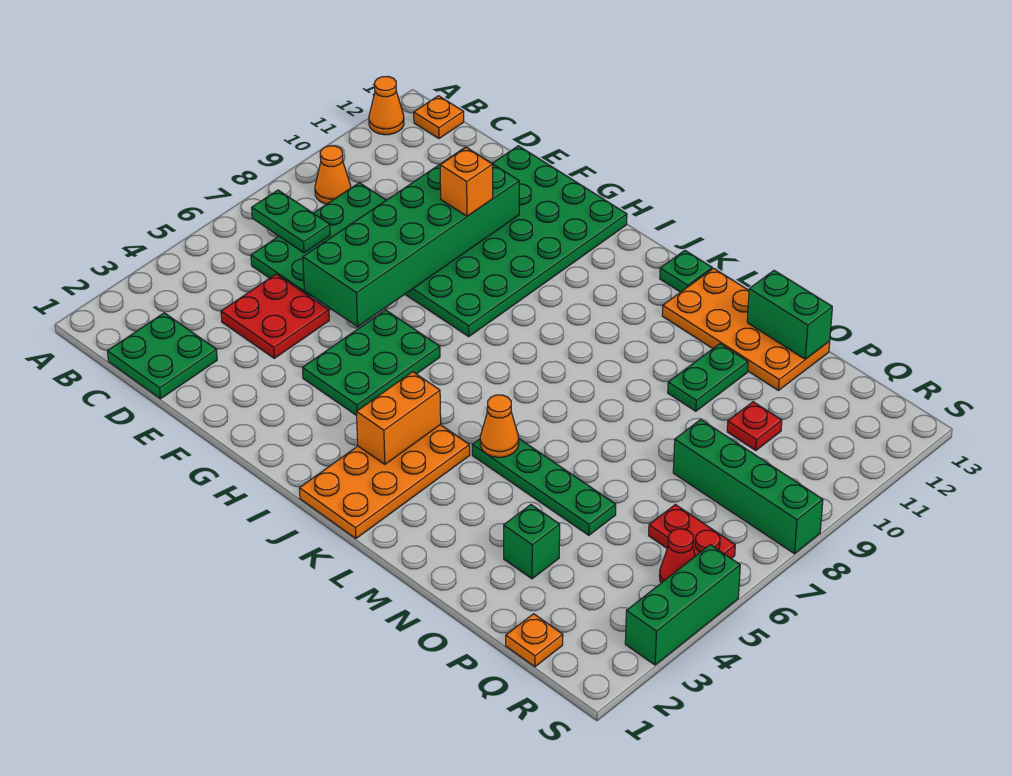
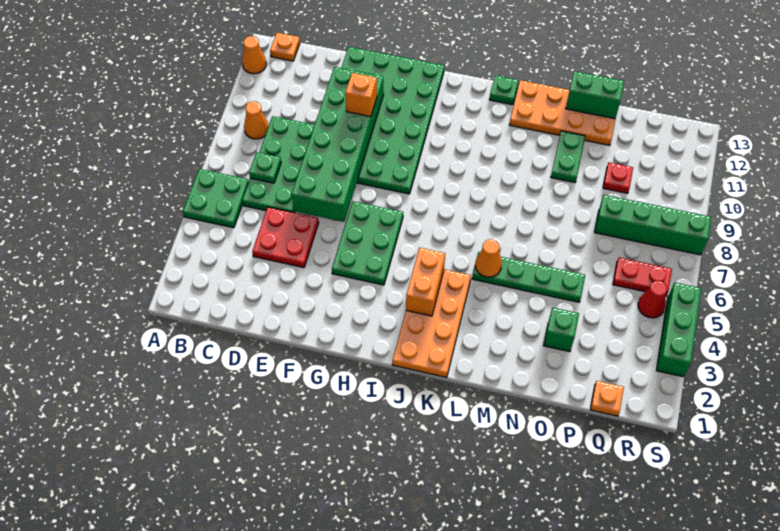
green 1x2 plate [252,190,330,253] -> green 1x1 plate [249,152,281,183]
green 2x2 plate [108,313,217,399] -> green 2x2 plate moved to [183,169,249,228]

